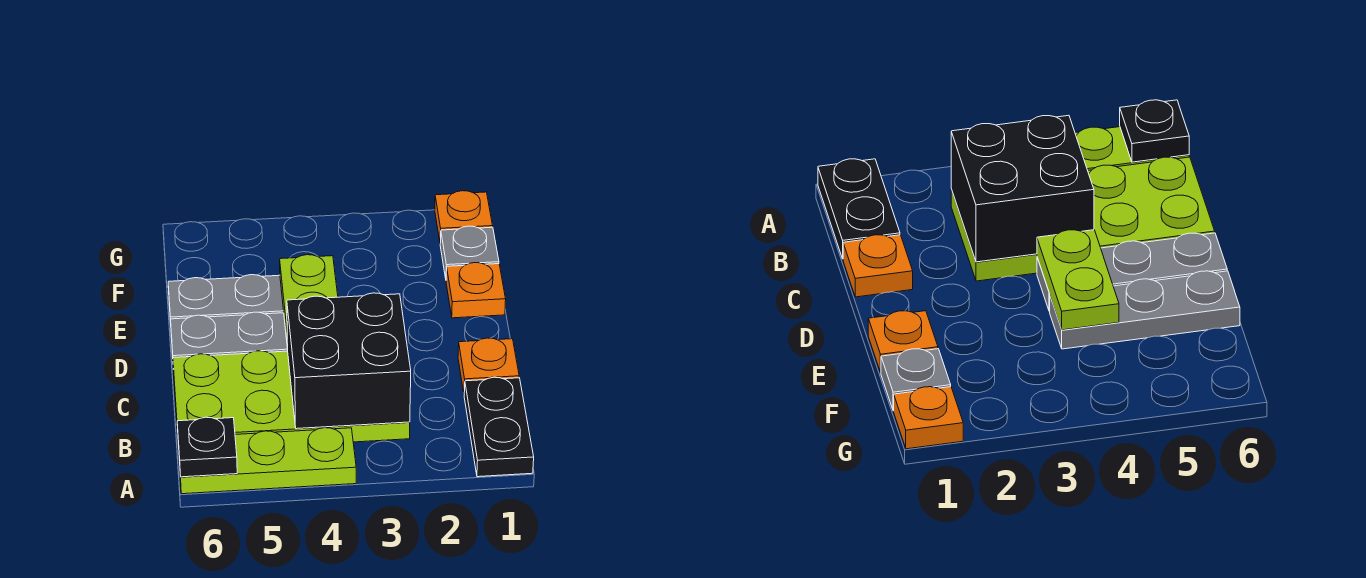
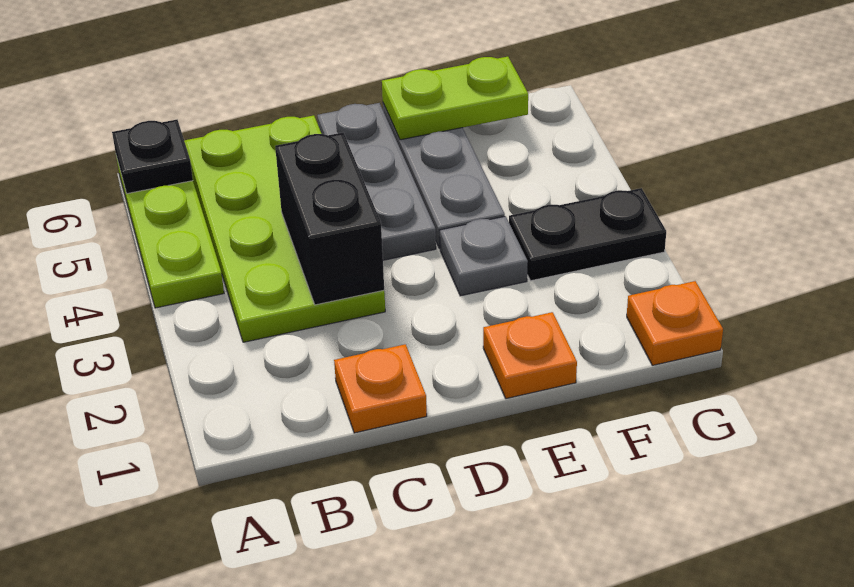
black 1x2 plate [464,377,534,477] -> black 1x2 plate moved to [509,188,666,281]
black 2x2 brick [287,293,411,429] -> black 1x2 brick [275,133,384,305]
lime 1x2 plate [280,255,338,349] -> lime 1x2 plate moved to [382,57,528,140]
grey 1x1 plate [440,226,499,278] -> grey 1x1 plate moved to [440,216,528,296]

